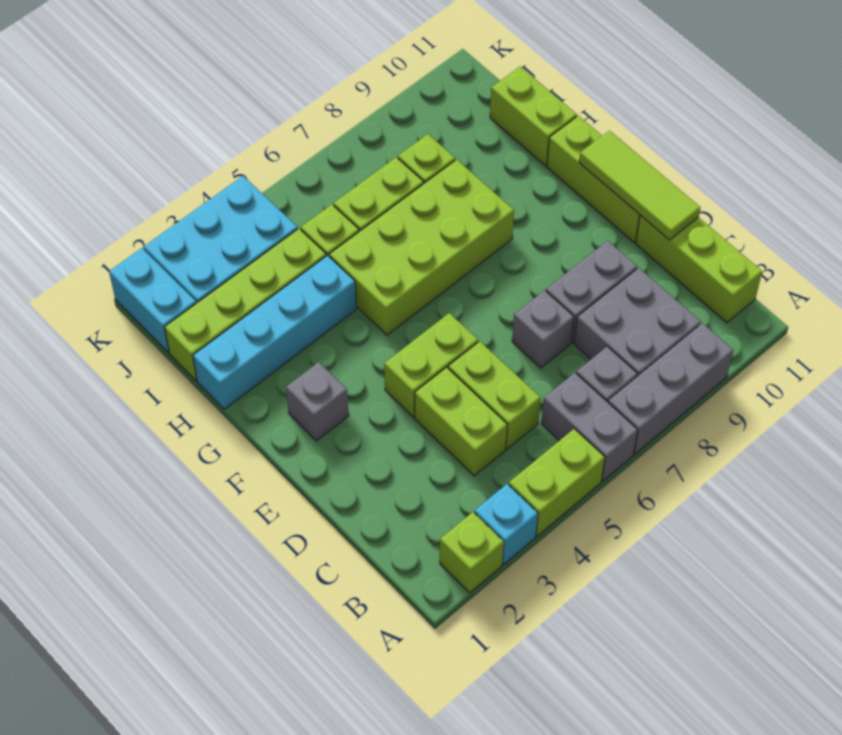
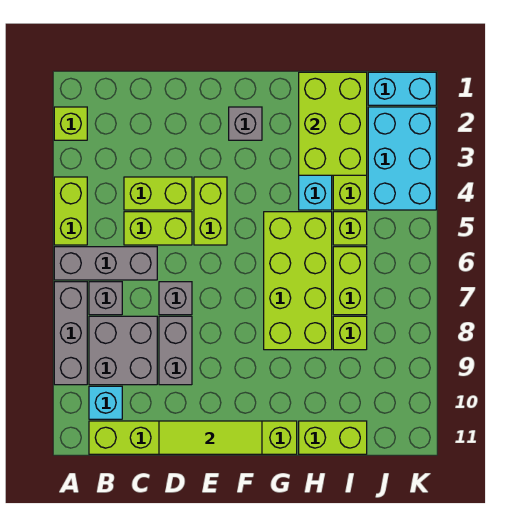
cyan 1x1 brick [475,484,538,564] -> cyan 1x1 brick moved to [89,386,122,419]
grey 1x2 brick [541,373,638,481] -> grey 1x3 brick [54,247,157,280]
none -> lime 2x3 brick [299,72,367,175]

